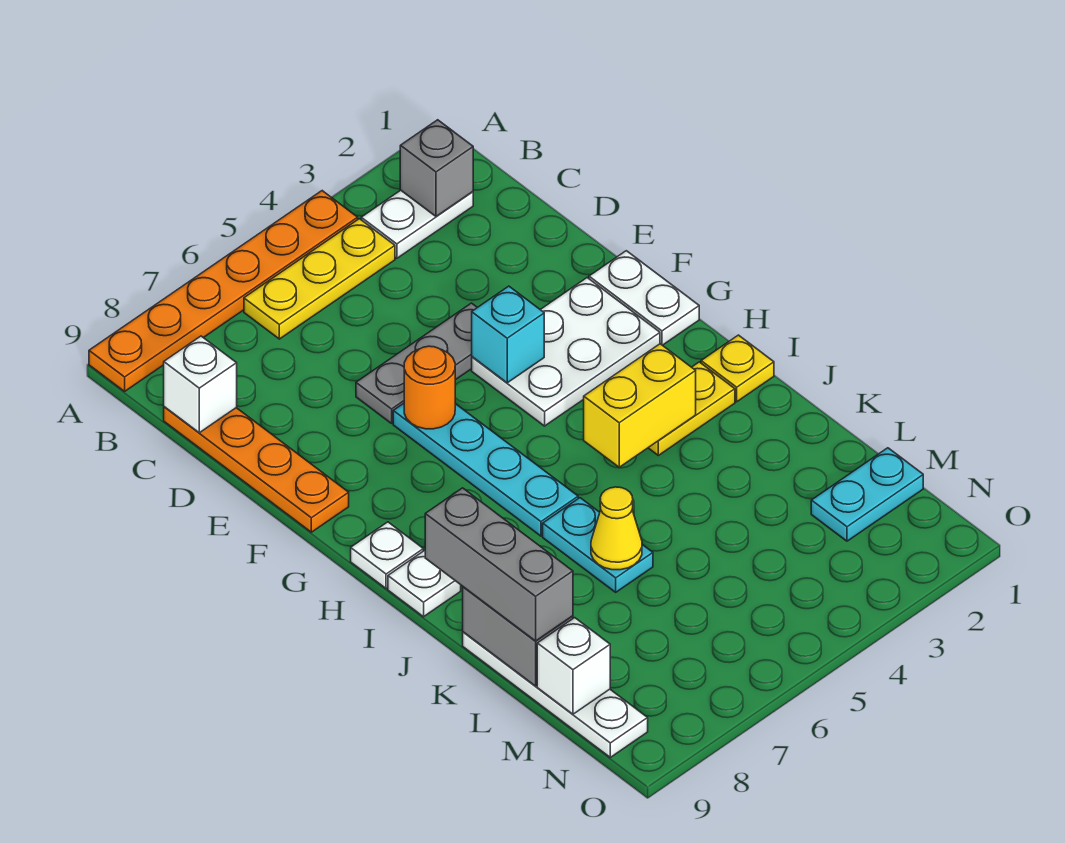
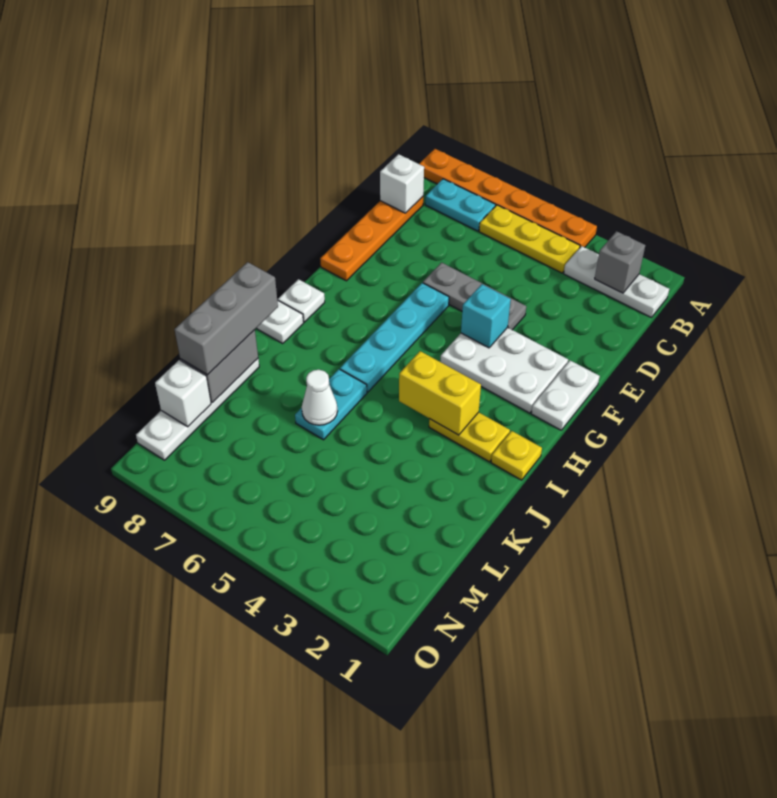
white 1x2 plate [361,190,473,258] -> white 1x3 plate [564,246,669,318]
orange 1x1 round brick [404,346,455,429] -> none
yellow 1x1 cone [591,487,642,570] -> white 1x1 cone [302,370,337,425]
cyan 1x2 plate [811,448,923,541] -> cyan 1x2 plate moved to [425,179,496,231]

